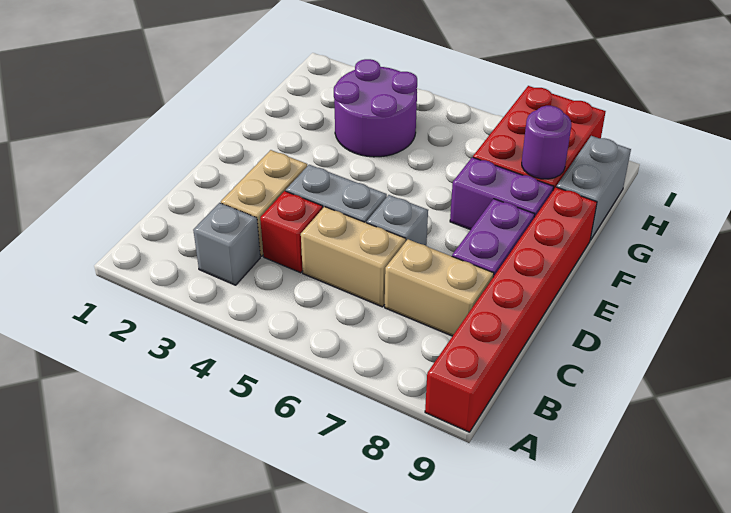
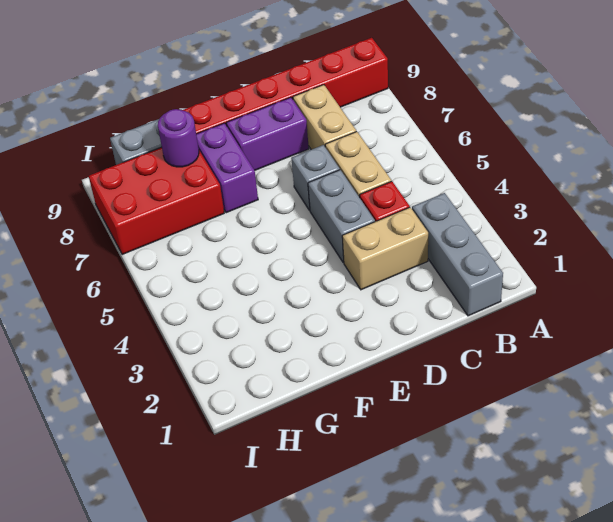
grey 1x1 brick [193,203,260,285] -> grey 1x3 brick [412,193,503,316]
purple 2x2 round brick [334,59,417,157] -> none

